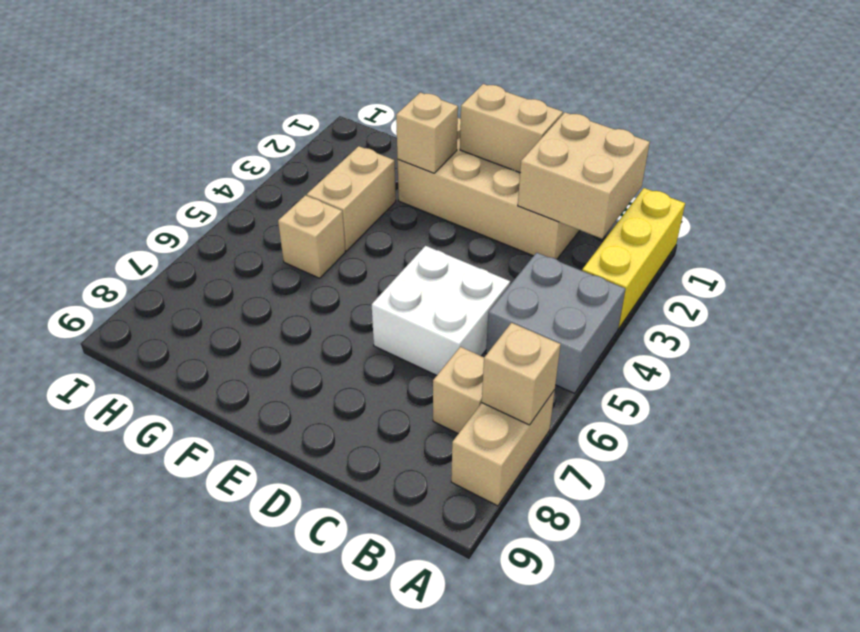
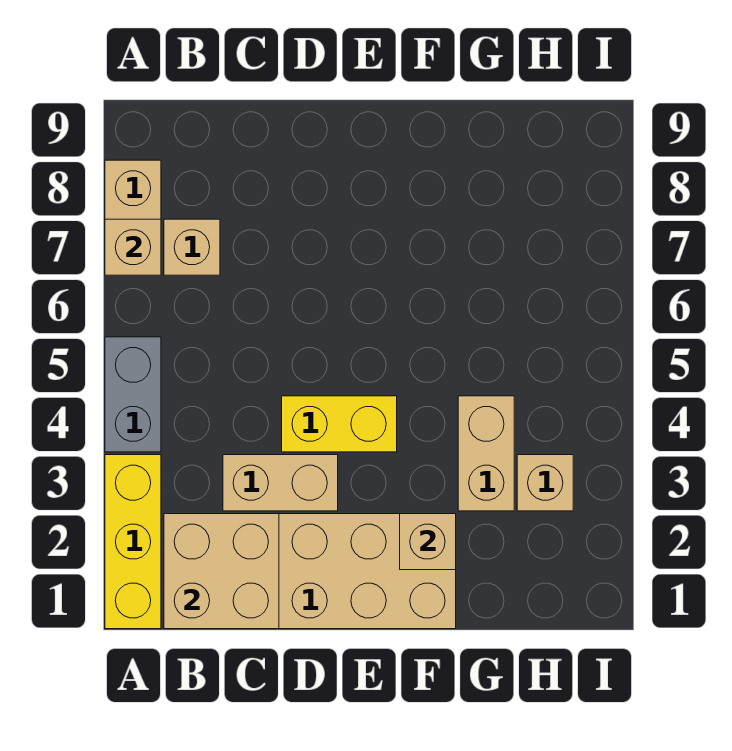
grey 2x2 brick [486,253,625,393] -> grey 1x2 brick [105,337,161,452]
white 2x2 brick [372,246,510,375] -> none
tan 1x2 brick [460,84,563,173] -> tan 1x2 brick moved to [223,455,338,511]
none -> yellow 1x2 brick [282,396,397,452]
tan 1x1 brick [278,195,345,278] -> tan 1x1 brick moved to [517,455,573,511]

